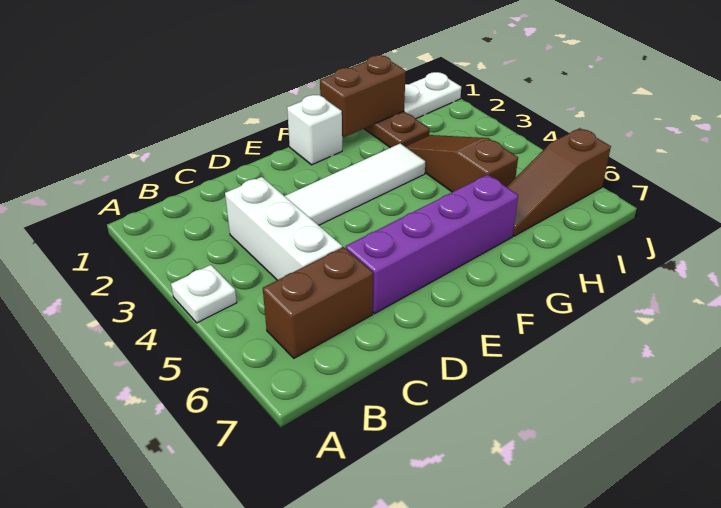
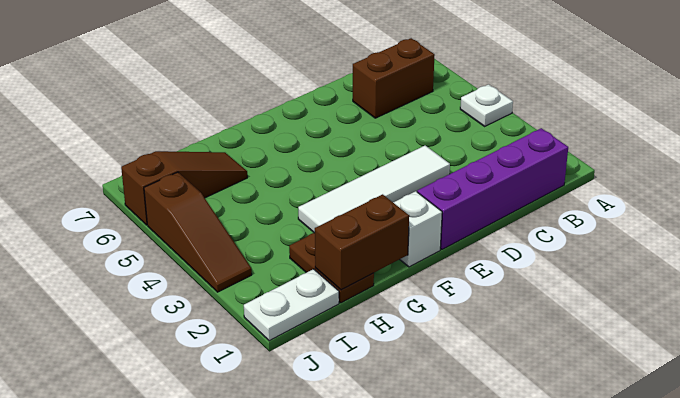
white 1x3 brick [225,177,342,280] -> none
purple 1x4 brick [346,175,518,314] -> purple 1x4 brick moved to [417,128,568,250]
brown 1x3 slope [405,135,518,192] -> brown 1x3 slope moved to [144,172,252,292]

